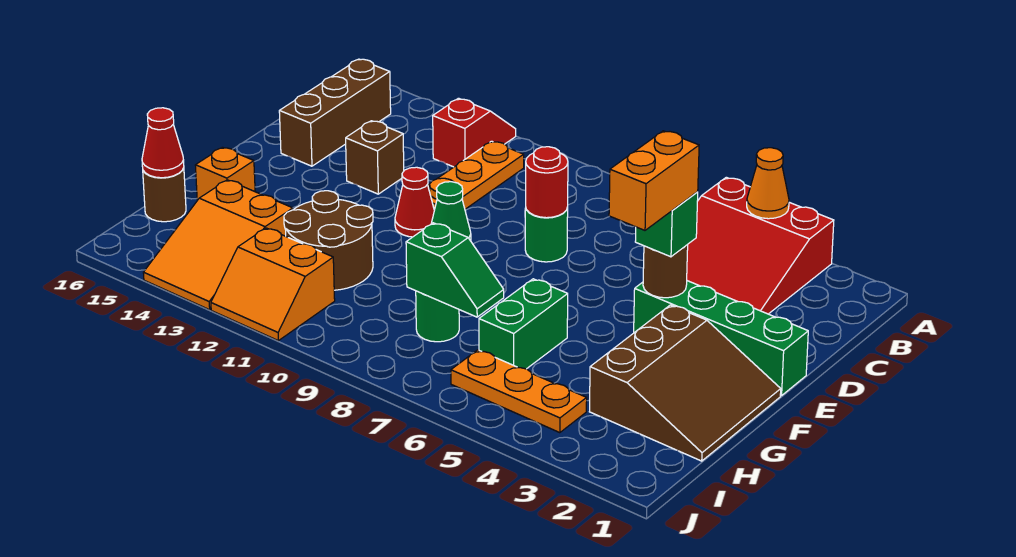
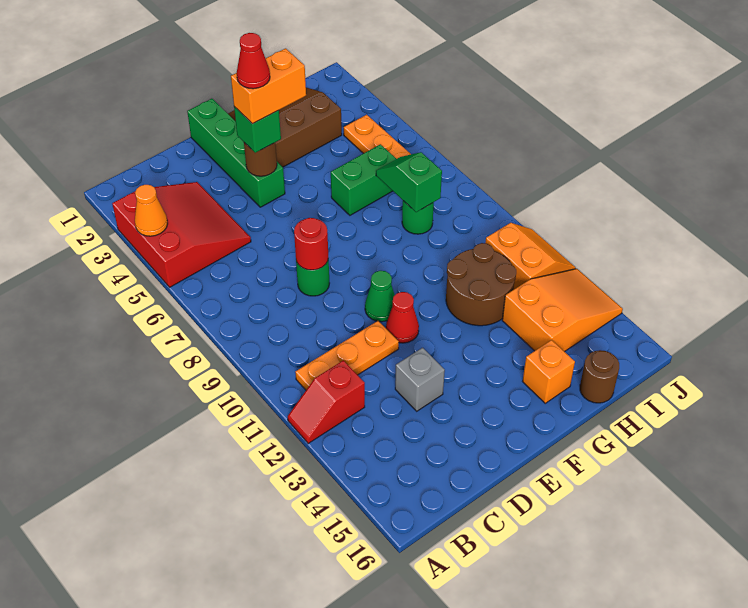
brown 1x3 brick [279,59,391,166] -> none
brown 1x1 brick [346,121,404,194] -> grey 1x1 brick [395,348,445,411]
red 1x1 cone [142,108,184,178] -> red 1x1 cone moved to [237,33,270,89]

